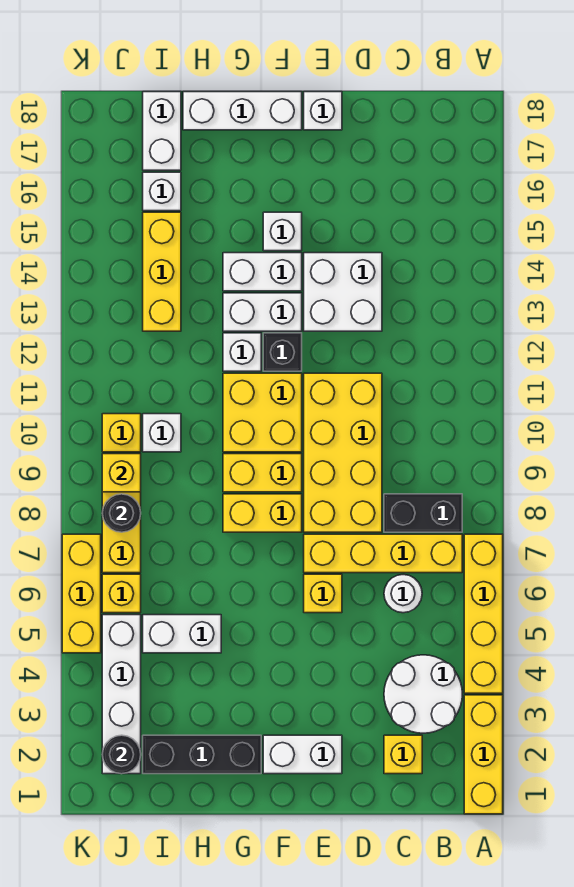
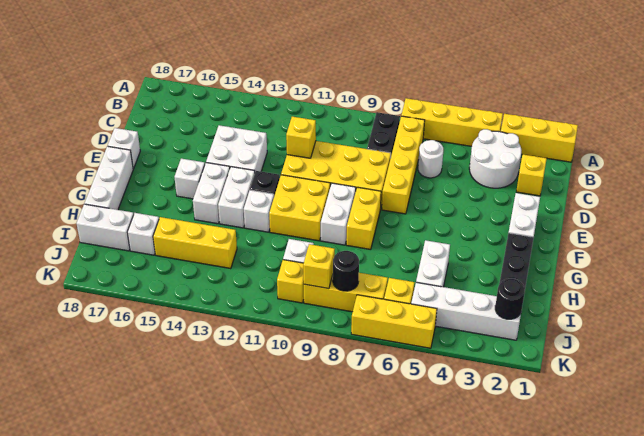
yellow 1x1 brick [304,574,342,613] -> yellow 1x1 brick moved to [286,117,316,158]
yellow 1x2 brick [223,454,302,492] -> white 1x2 brick [321,183,356,245]

